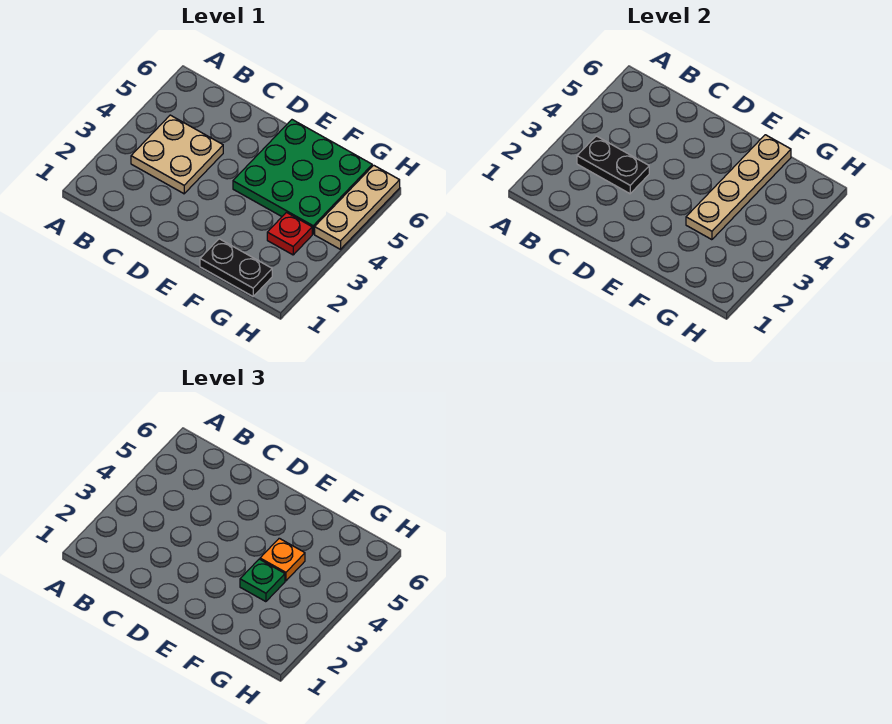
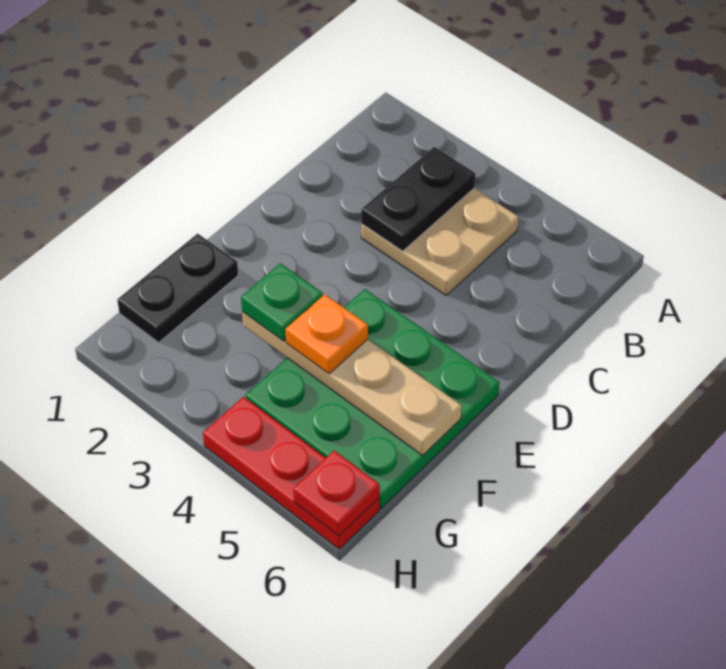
red 1x1 plate [267,212,312,255] -> red 1x1 plate moved to [293,451,380,536]
tan 1x3 plate [315,165,400,249] -> red 1x3 plate [203,397,379,549]

